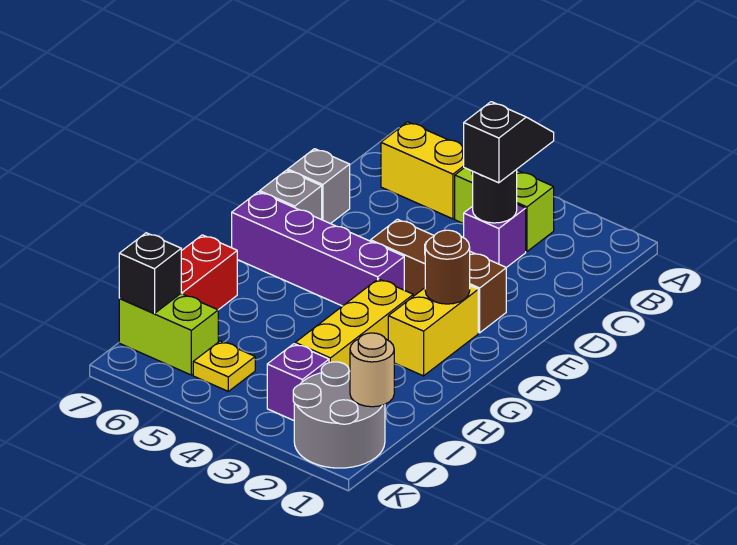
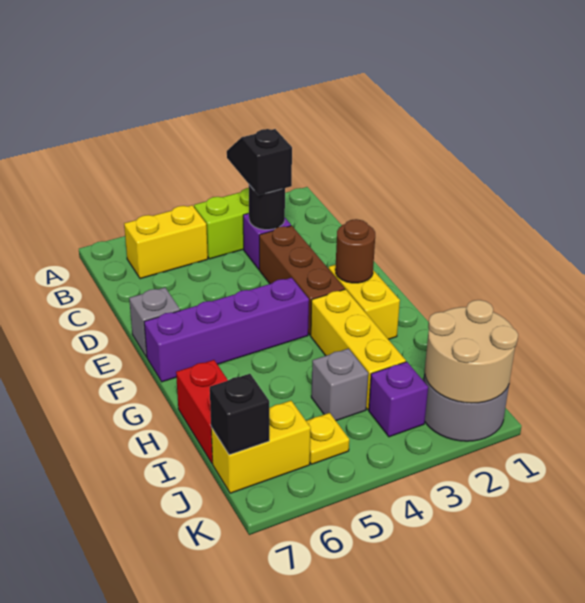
grey 1x1 brick [288,149,350,224] -> grey 1x1 brick moved to [311,349,368,421]
brown 1x3 brick [371,219,506,333] -> brown 1x3 brick turned to [259,226,345,335]
tan 1x1 round brick [350,333,394,407] -> tan 2x2 round brick [425,300,518,403]
lime 1x2 brick [119,294,218,375] -> yellow 1x2 brick [211,401,311,493]

